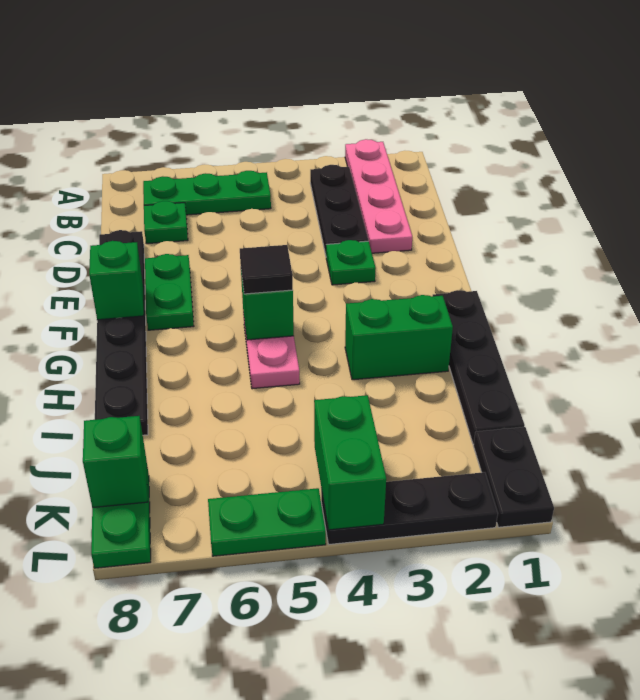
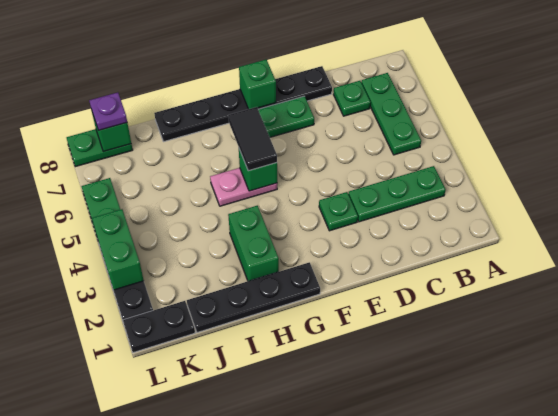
pink 1x4 plate [345,139,412,253] -> none
black 1x3 plate [310,165,368,255] -> green 1x3 plate [348,166,446,222]
black 1x1 tile [240,245,293,294] -> black 1x2 tile [228,107,277,171]
green 1x2 brick [314,395,386,530] -> green 1x2 brick turned to [92,209,144,290]
none -> purple 1x1 plate [89,92,127,130]

